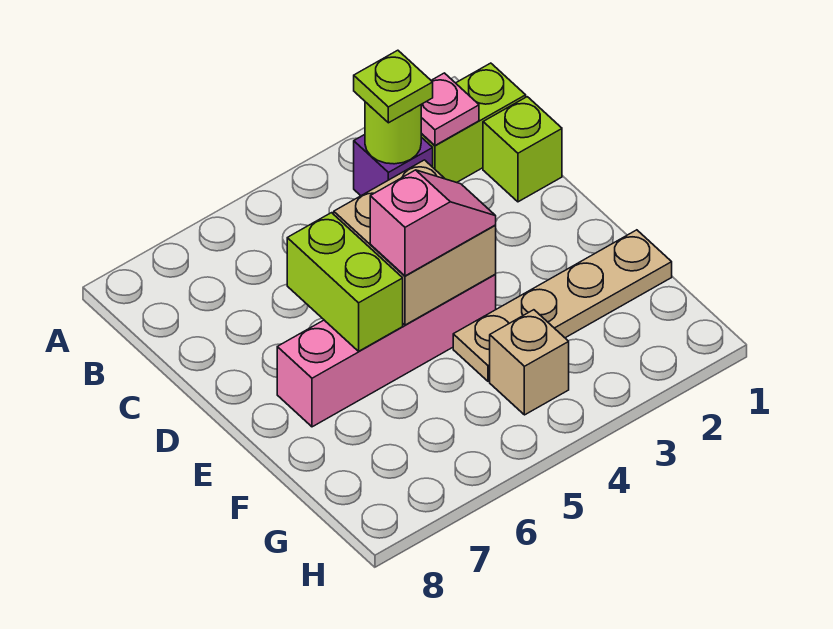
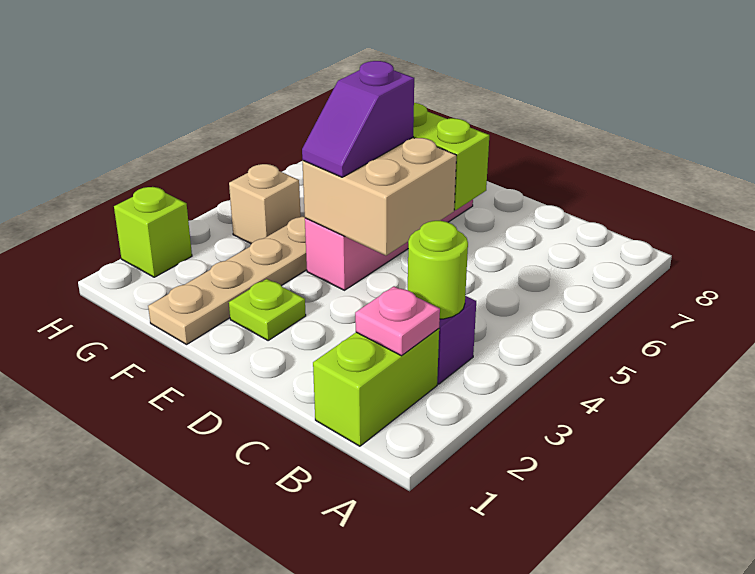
lime 1x1 plate [354,50,433,123] -> lime 1x1 plate moved to [229,279,306,340]
lime 1x1 brick [483,97,562,202] -> lime 1x1 brick moved to [114,187,192,277]
pink 1x2 slope [370,170,496,276] -> purple 1x2 slope [302,61,414,177]

